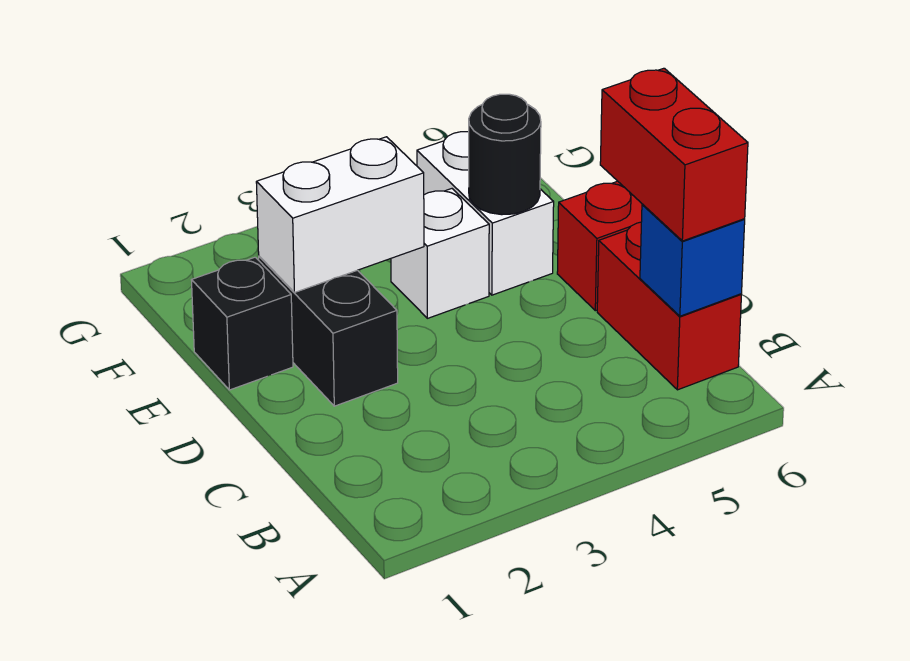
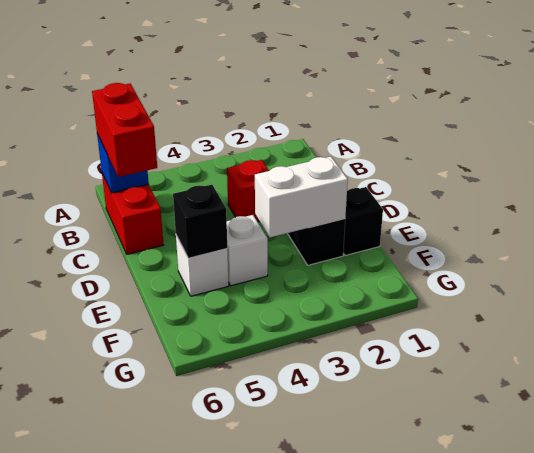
red 1x1 brick [557,181,642,311] -> red 1x1 brick moved to [227,160,269,222]
white 1x2 brick [417,132,554,295] -> white 1x1 brick [176,235,229,296]
black 1x1 round brick [469,94,541,215] -> black 1x1 brick [173,185,227,258]

